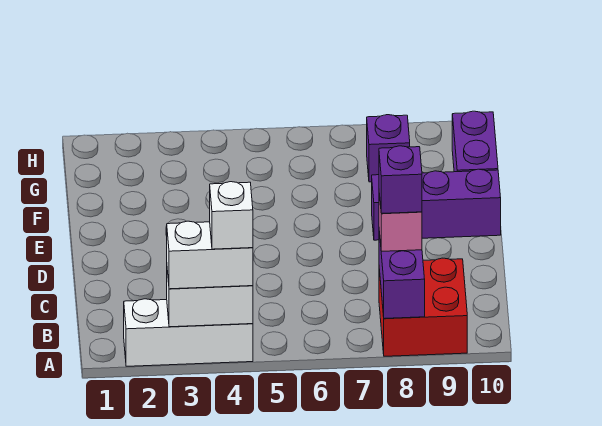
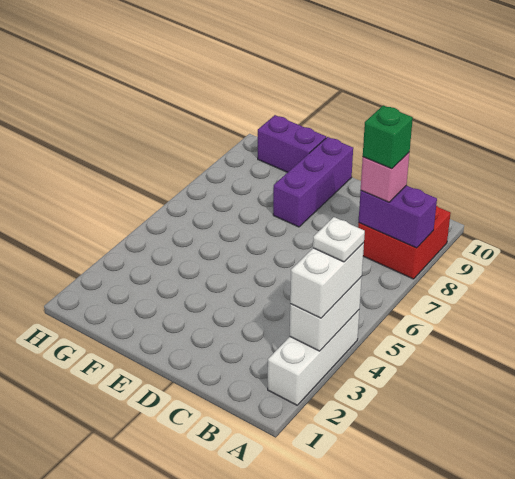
white 1x1 brick [210,182,253,249] -> white 1x1 plate [313,217,365,262]
purple 1x1 brick [379,146,422,214] -> green 1x1 brick [363,106,413,169]
purple 1x1 brick [367,115,410,182] -> none

